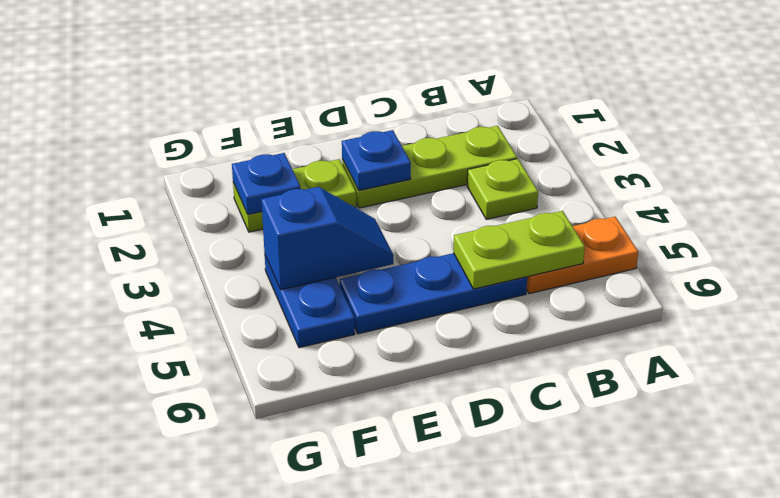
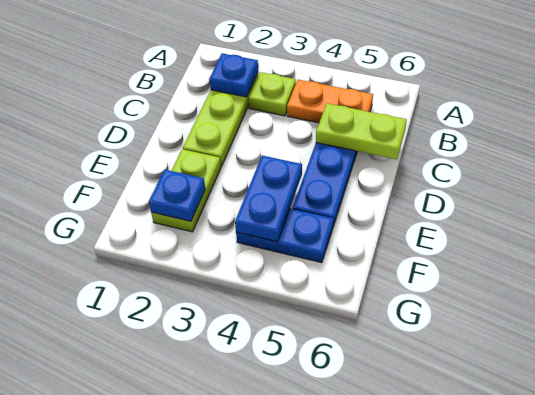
orange 1x2 plate [527,217,638,294] -> orange 1x2 plate turned to [287,80,373,123]
lime 1x2 plate [453,211,585,289] -> lime 1x2 plate turned to [316,103,407,159]
blue 1x1 plate [342,130,411,191] -> blue 1x1 plate moved to [209,53,258,97]
blue 1x2 slope [261,187,393,290] -> blue 1x2 plate [235,155,302,242]

